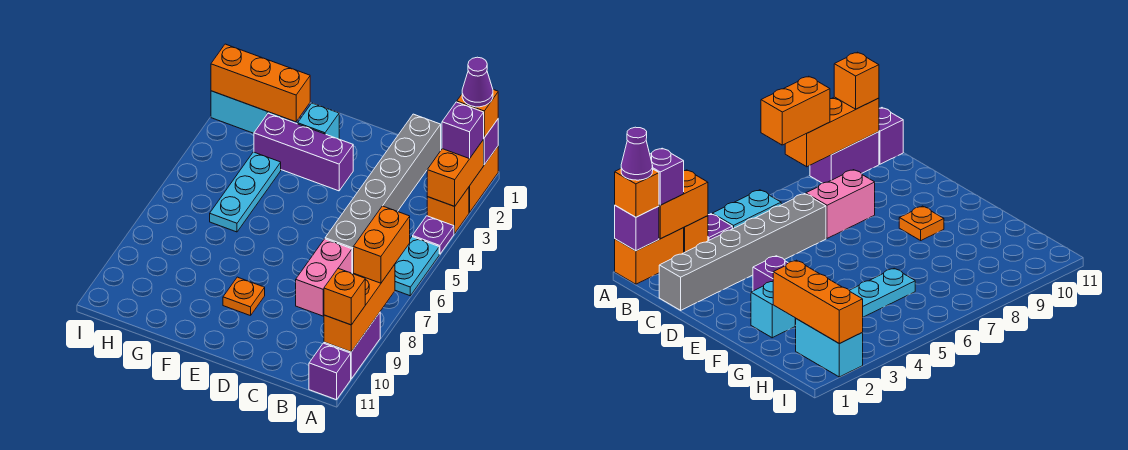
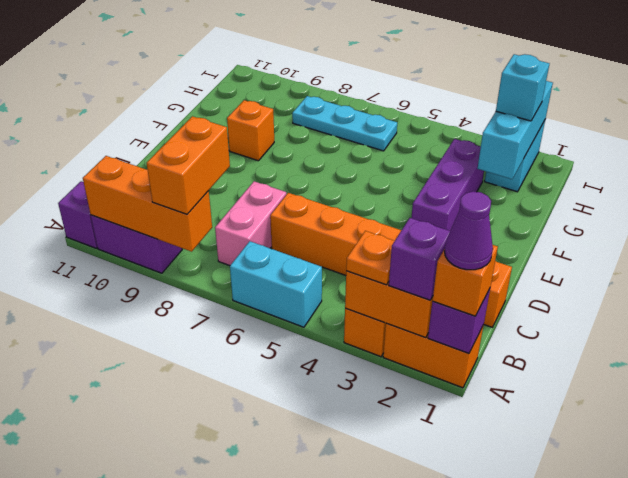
purple 1x1 plate [413,216,454,254] -> none
cyan 1x2 plate [395,237,439,296] -> cyan 1x2 brick [230,241,322,327]
orange 1x2 brick [353,206,410,283] -> orange 1x2 brick turned to [147,116,230,214]
orange 1x1 brick [324,268,365,325] -> orange 1x1 brick moved to [227,100,274,161]
grey 1x6 brick [325,114,441,274] -> orange 1x6 brick [270,193,512,327]
pink 1x2 brick [296,239,352,316] -> pink 1x2 brick turned to [215,181,287,266]
orange 1x1 plate [223,277,265,316] -> orange 1x1 plate moved to [346,231,394,285]
cyan 1x1 brick [298,103,339,139] -> cyan 1x1 brick moved to [496,54,549,121]
orange 1x3 brick [211,44,310,122] -> cyan 1x3 brick [477,81,553,179]
cyan 1x3 plate [210,152,281,232] -> cyan 1x3 plate moved to [292,96,397,151]

